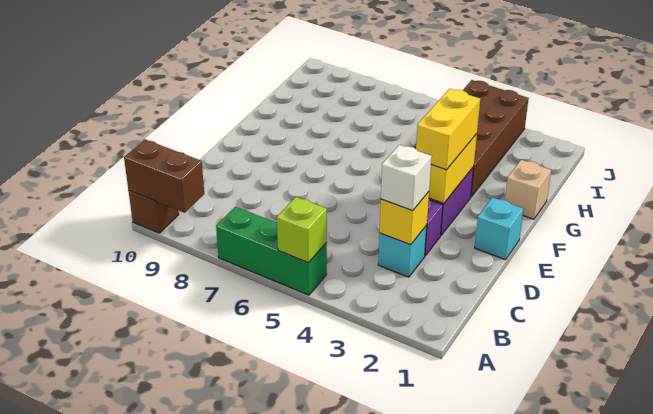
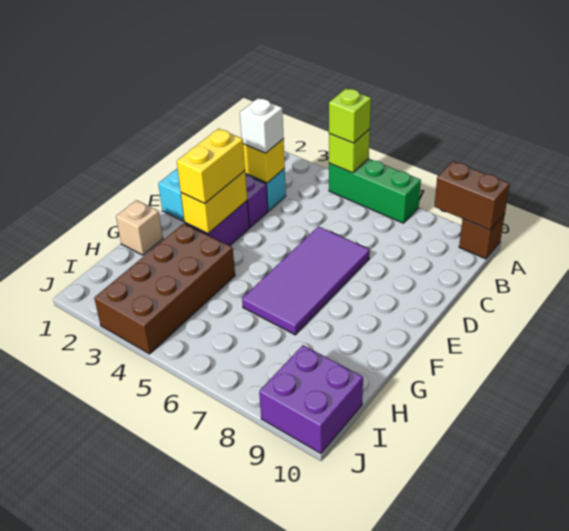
none -> lime 1x1 brick [329,89,371,143]
none -> purple 2x4 tile [242,226,370,335]
none -> purple 2x2 brick [259,345,363,453]

